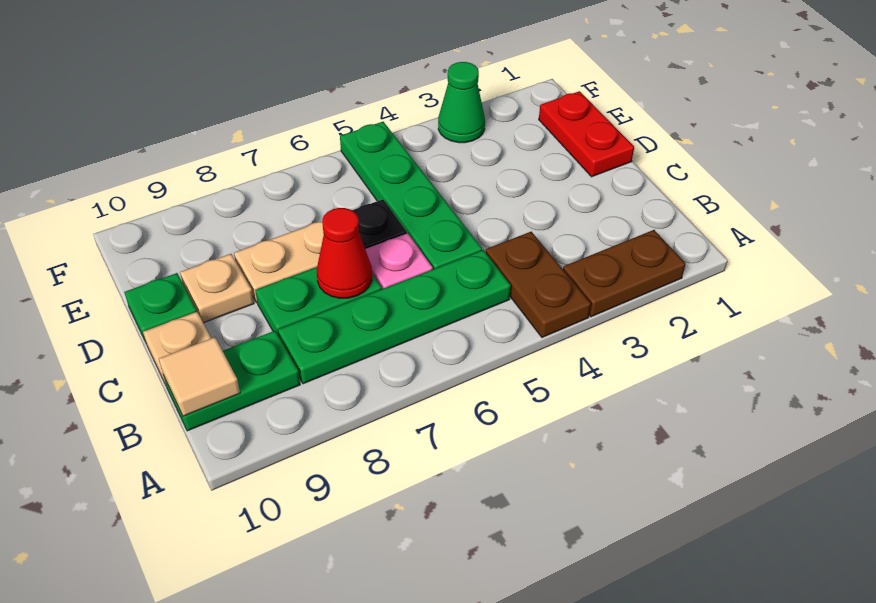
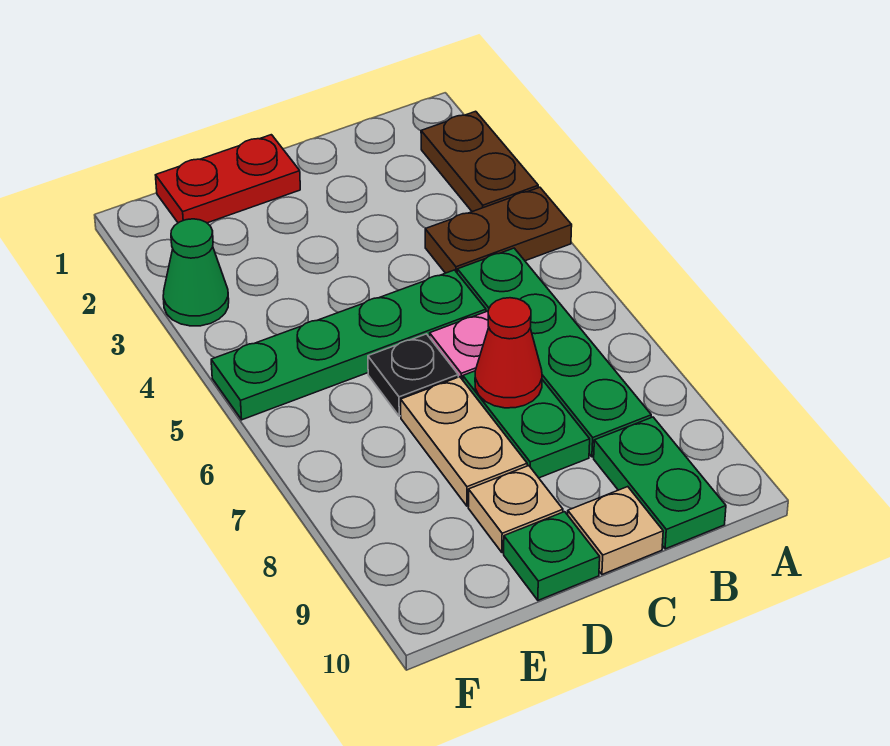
tan 1x1 tile [159,337,240,416] -> none

